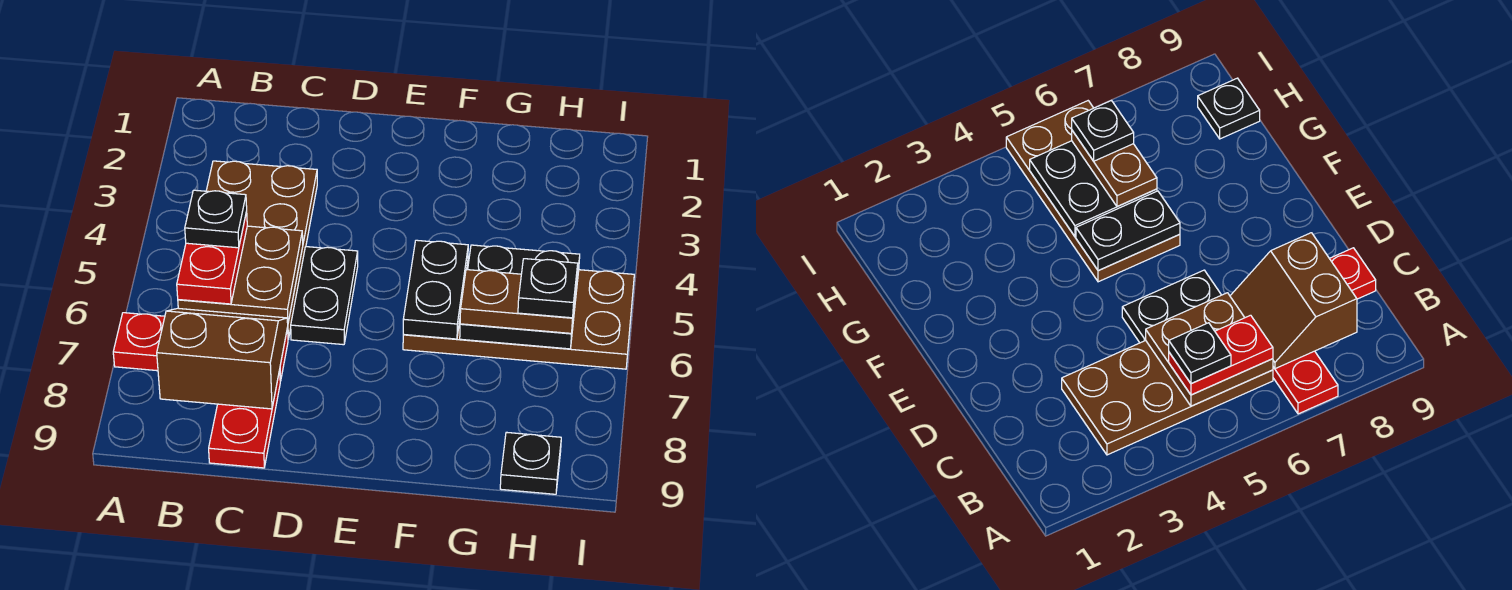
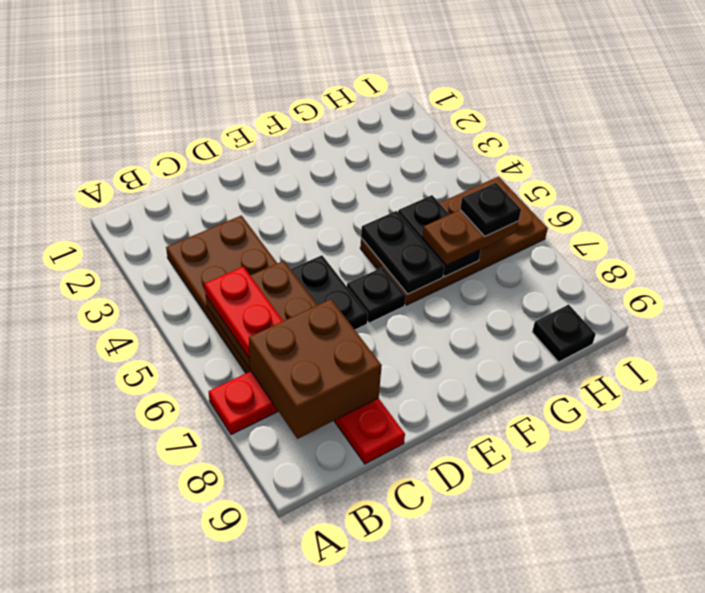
black 1x1 plate [185,190,247,248] -> black 1x1 plate moved to [347,267,406,323]
brown 2x2 slope [157,308,288,409] -> brown 2x2 brick [249,299,382,439]
black 2x2 plate [460,245,580,349] -> black 1x2 plate [398,195,481,277]

